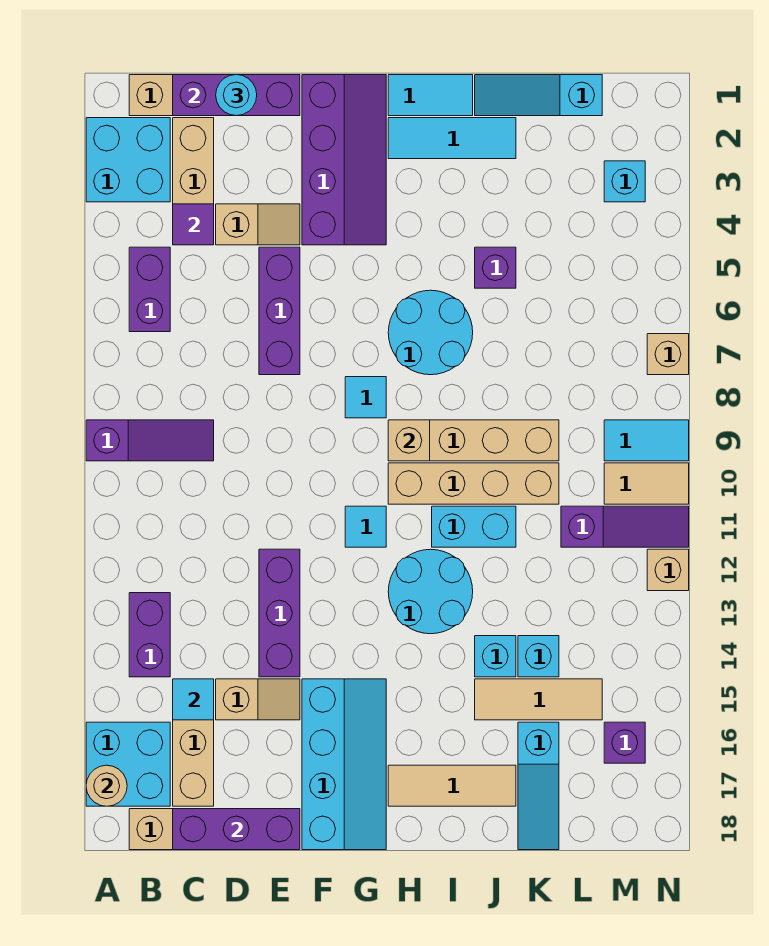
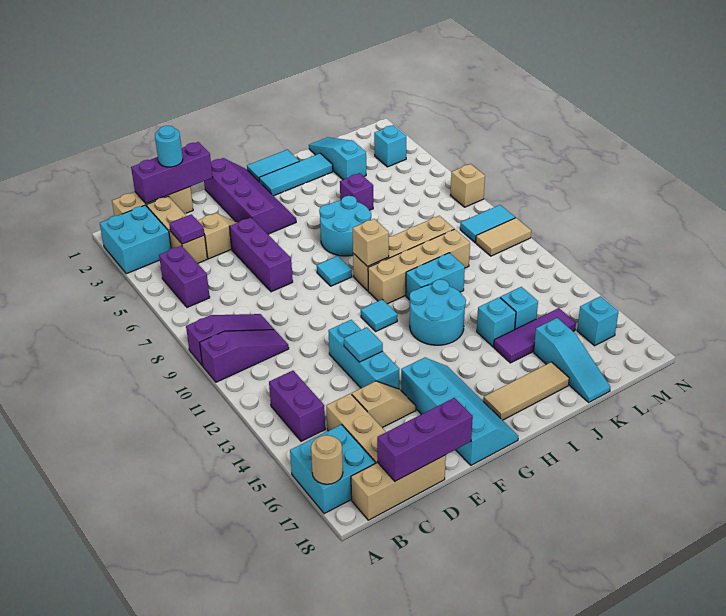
cyan 1x1 tile [173,679,214,720] -> cyan 1x1 tile moved to [344,327,383,362]
purple 1x3 brick [259,549,300,677] -> cyan 1x3 brick [328,320,399,389]
cyan 1x3 slope [475,75,602,116] -> cyan 1x3 slope turned to [309,137,366,180]
tan 1x3 tile [475,679,602,720] -> purple 1x3 tile [494,308,576,363]
purple 1x3 slope [561,506,689,547] -> purple 1x3 slope moved to [200,330,289,382]
purple 1x1 brick [604,722,645,763] -> cyan 1x1 brick [577,296,619,346]
tan 1x1 brick [647,549,689,591] -> none

